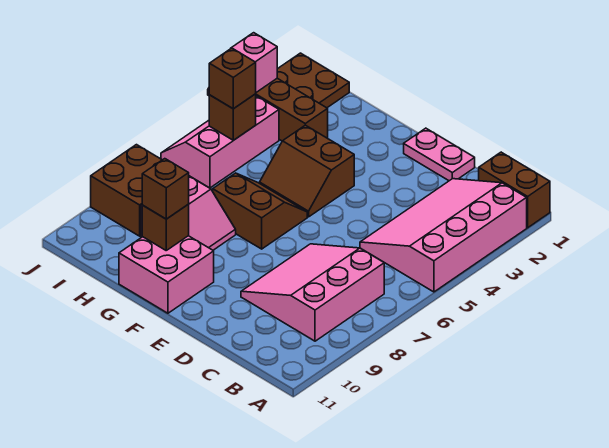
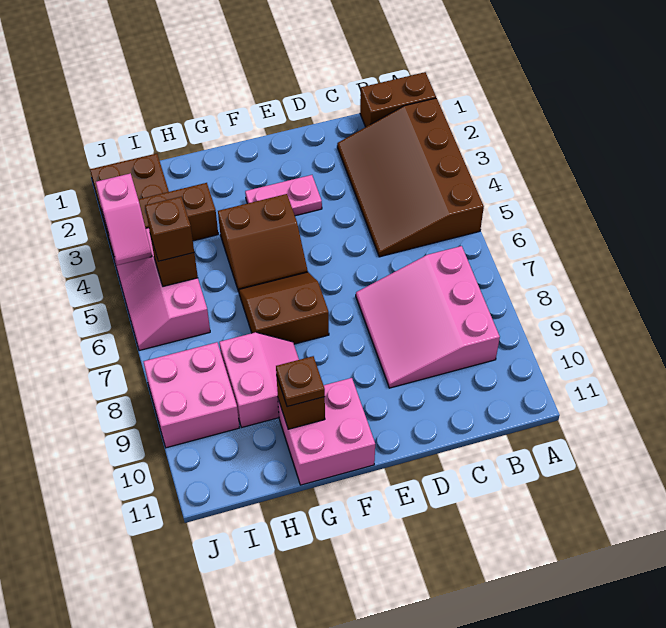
pink 3x4 slope [360,179,527,292] -> brown 3x4 slope [337,98,484,257]
pink 1x2 plate [404,128,475,181] -> pink 1x2 plate moved to [245,175,322,216]
brown 1x1 brick [142,159,189,219] -> brown 1x1 plate [276,356,325,407]
brown 2x2 brick [91,145,162,236] -> pink 2x2 brick [143,342,239,448]

